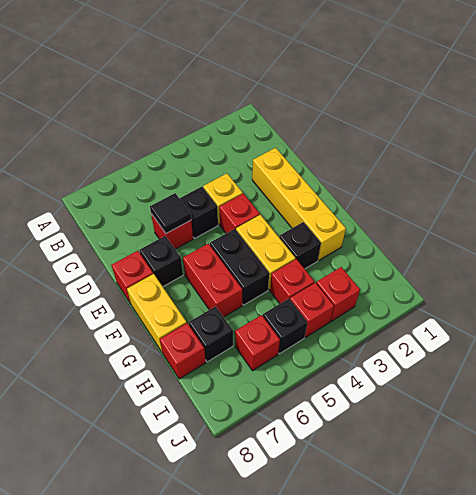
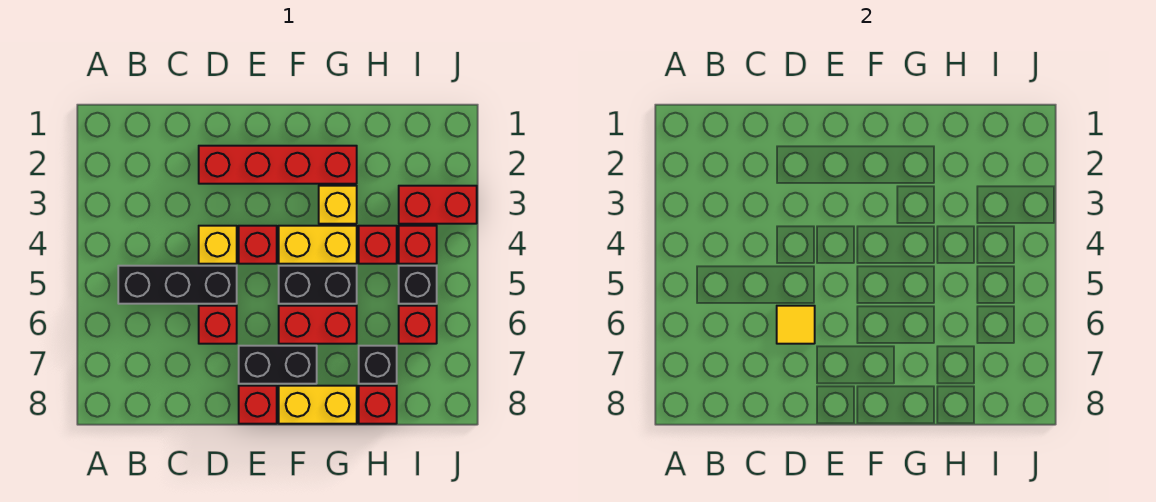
yellow 1x4 brick [252,148,346,260] -> red 1x4 brick [199,146,357,184]
black 1x1 brick [179,187,218,239] -> black 1x3 brick [118,266,237,304]
black 1x1 tile [150,193,191,233] -> yellow 1x1 tile [777,306,815,344]
black 1x1 brick [139,236,183,286] -> black 1x2 brick [239,346,317,384]
black 1x1 brick [279,222,321,269] -> yellow 1x1 brick [319,186,357,224]
red 1x1 brick [316,267,360,321] -> red 1x2 brick [399,186,477,224]

